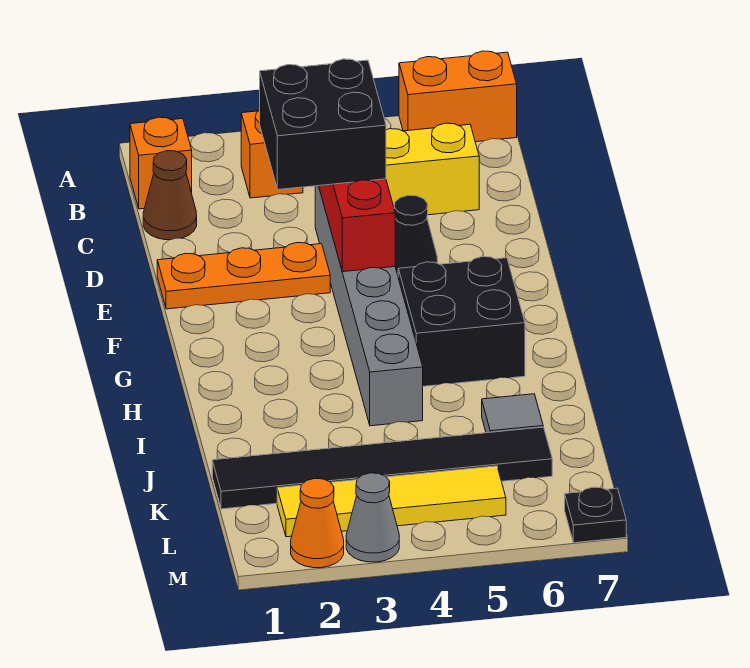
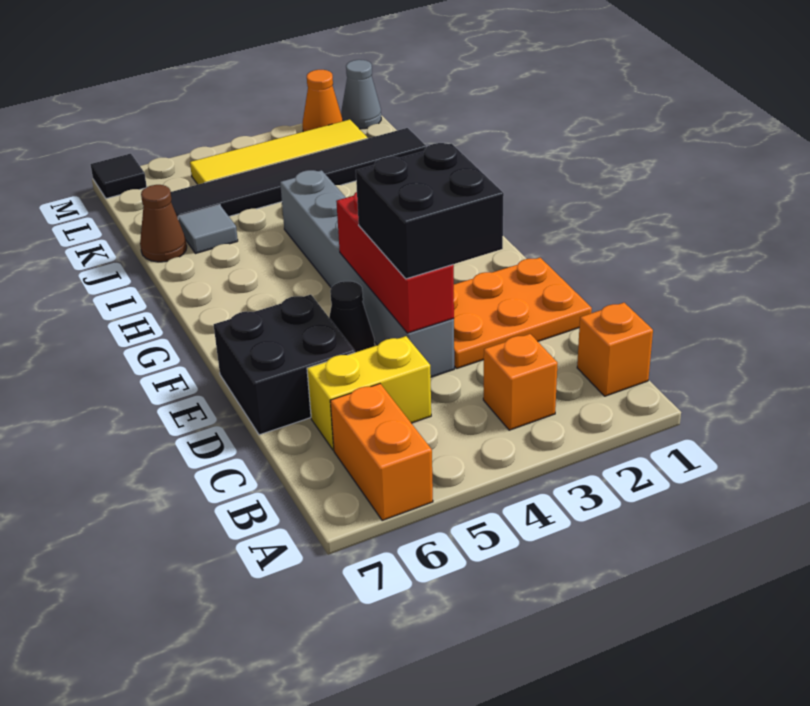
orange 1x2 brick [399,51,517,142] -> orange 1x2 brick turned to [330,384,433,520]
brown 1x1 cone [143,151,197,240] -> brown 1x1 cone moved to [140,185,187,262]
orange 1x3 plate [157,243,330,309] -> orange 2x3 plate [454,258,592,368]
black 2x2 brick [398,257,525,386] -> black 2x2 brick moved to [214,295,355,435]
grey 1x1 cone [346,473,399,562] -> grey 1x1 cone moved to [341,60,381,129]
black 1x1 plate [565,487,626,543] -> black 1x1 tile [91,154,147,198]

